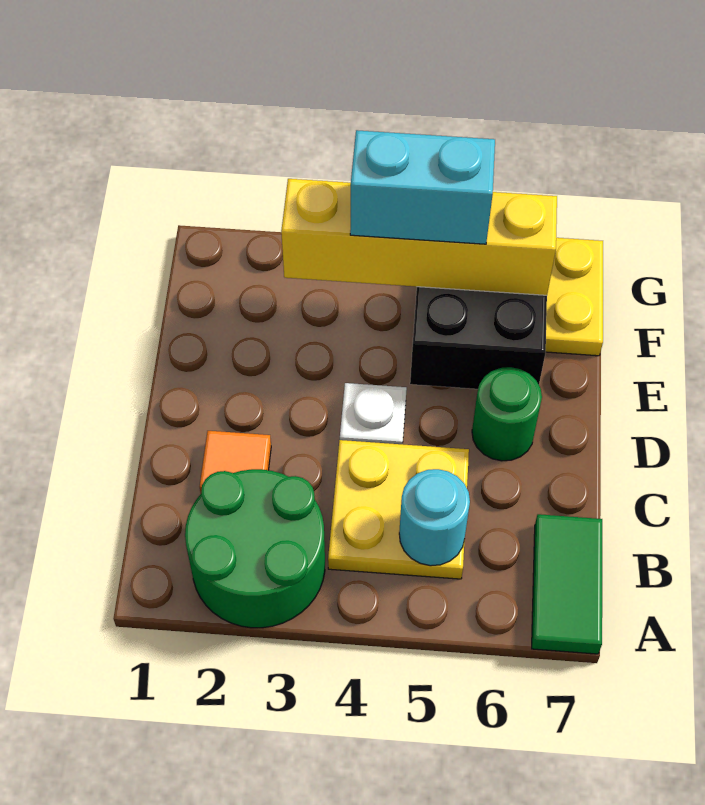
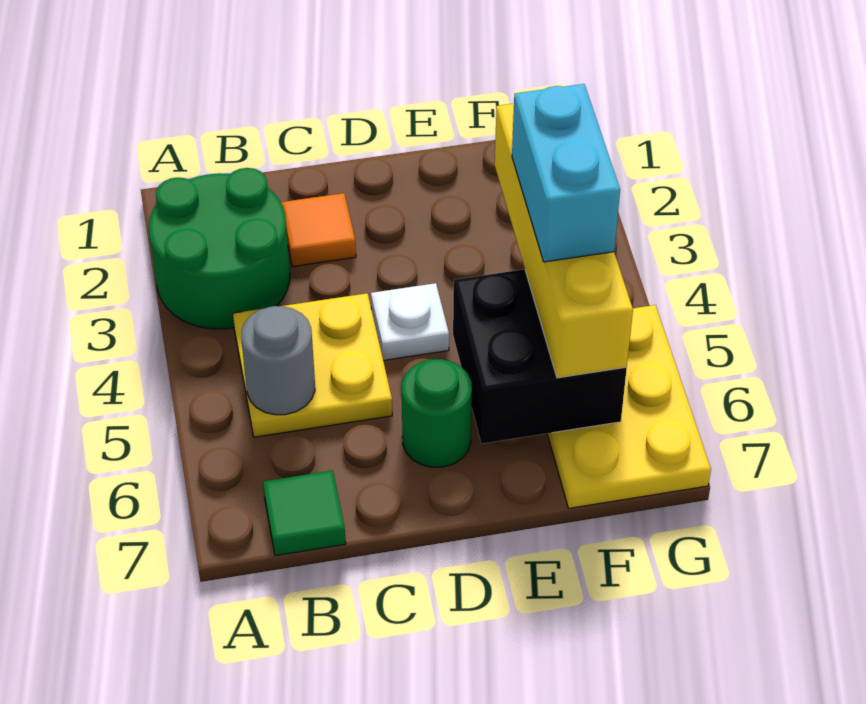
green 1x2 tile [532,514,602,654] -> green 1x1 tile [263,471,346,556]
cyan 1x1 round brick [399,469,470,566] -> grey 1x1 round brick [241,306,315,415]

